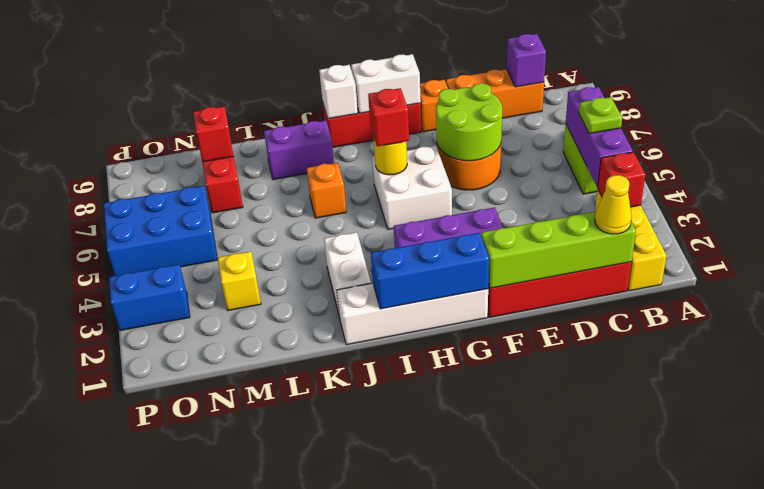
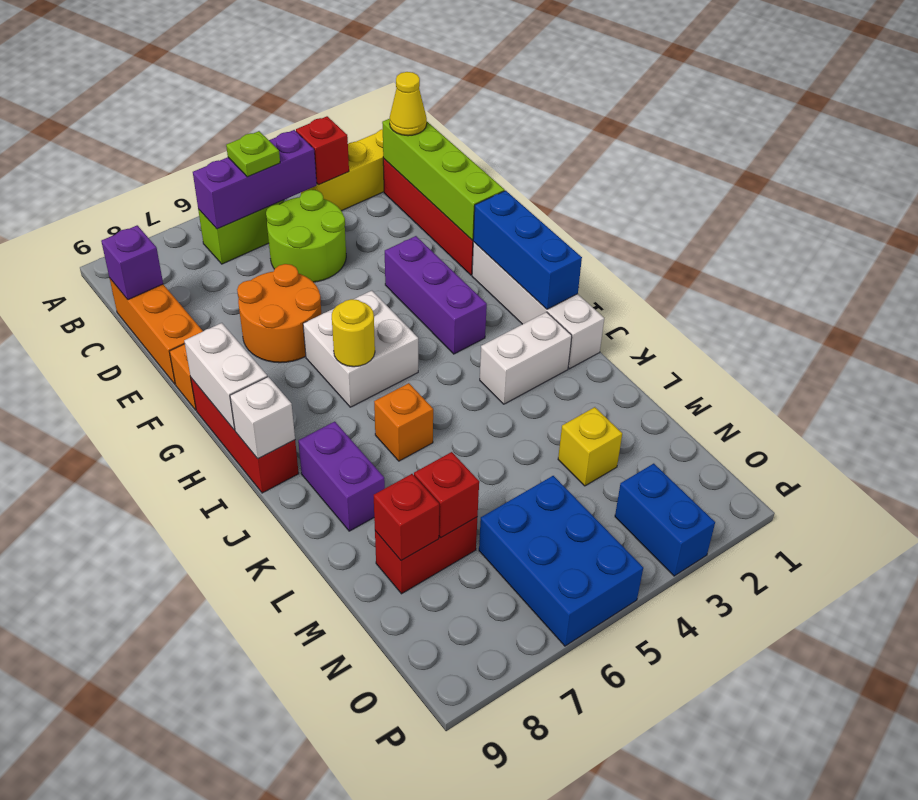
lime 2x2 round brick [436,83,502,161] -> lime 2x2 round brick moved to [266,190,346,282]
red 1x1 brick [368,88,409,146] -> red 1x1 brick moved to [414,452,479,537]

